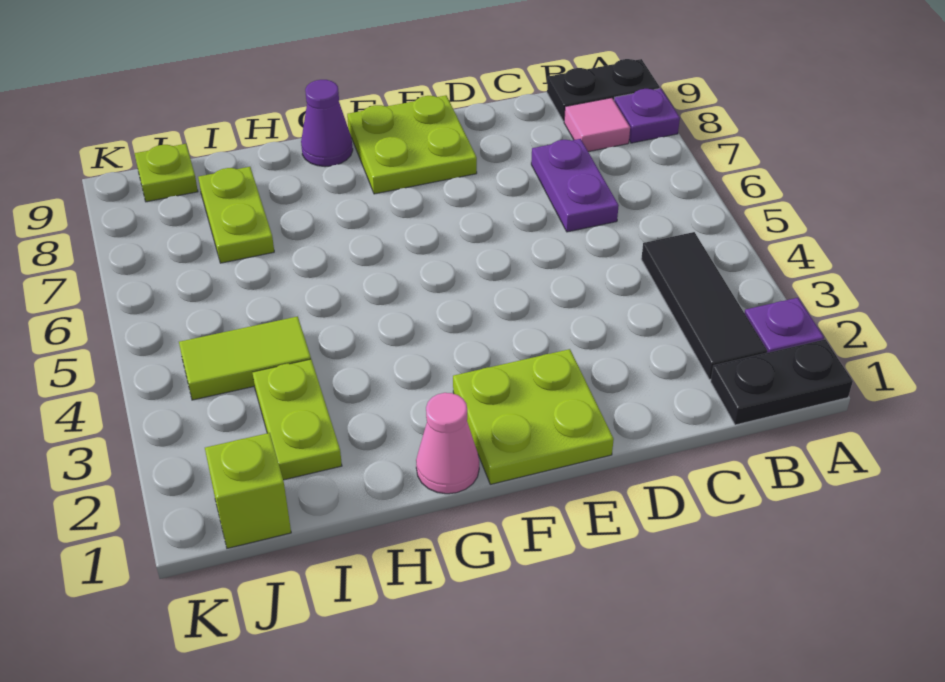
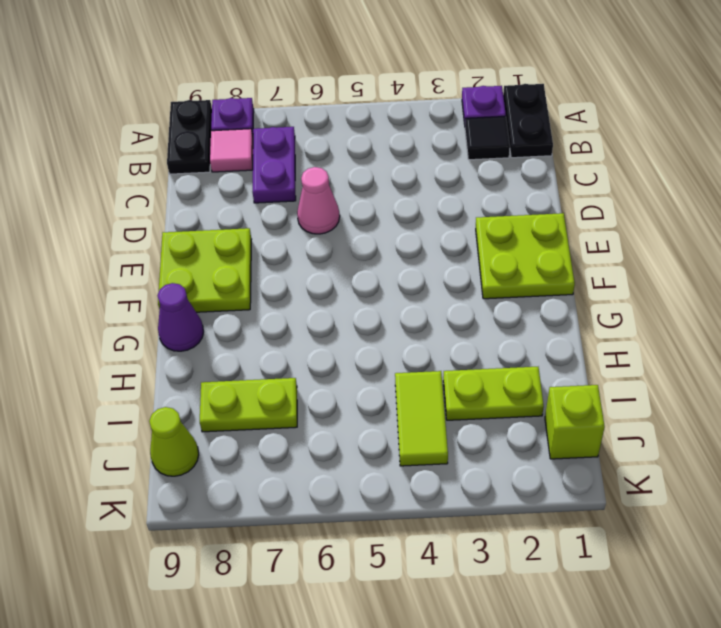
black 1x3 tile [641,232,767,380] -> black 1x1 tile [465,116,510,160]
purple 1x2 plate [531,139,619,232] -> purple 1x2 plate turned to [252,127,296,203]
pink 1x1 cone [416,393,479,494] -> pink 1x1 cone moved to [297,167,340,234]
lime 1x1 plate [135,144,198,202] -> lime 1x1 cone [149,407,199,476]

